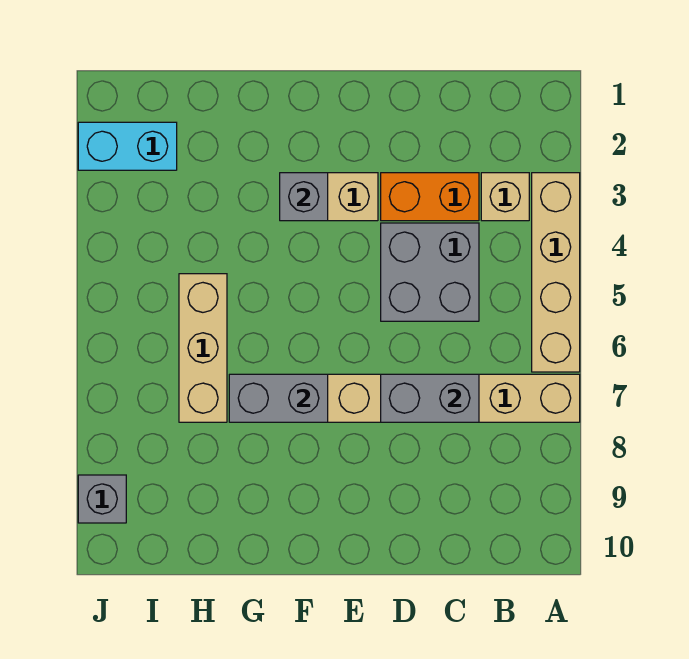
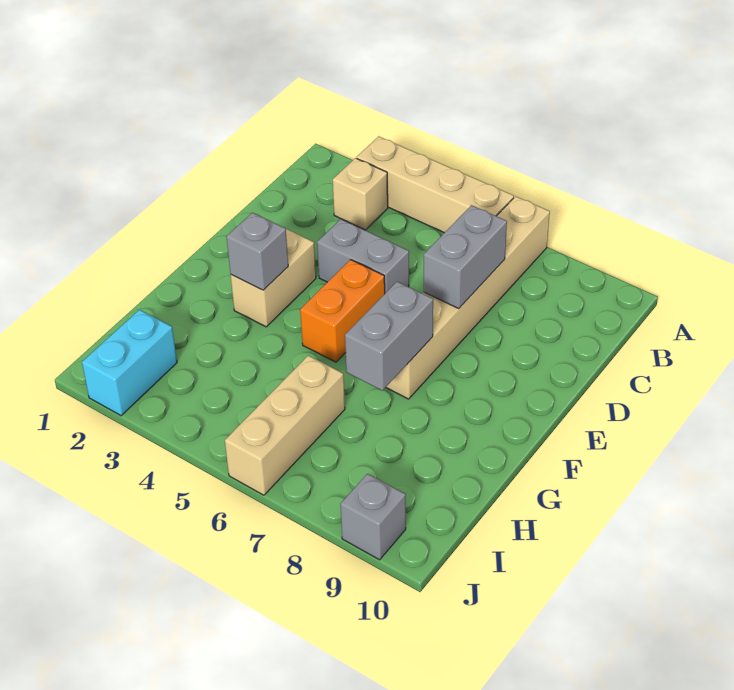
orange 1x2 brick [381,173,479,221] -> orange 1x2 brick moved to [300,260,385,362]
grey 2x2 brick [381,223,479,321] -> grey 1x2 brick [317,219,409,293]
tan 1x3 brick [179,274,227,422] -> tan 1x3 brick turned to [225,356,345,495]

